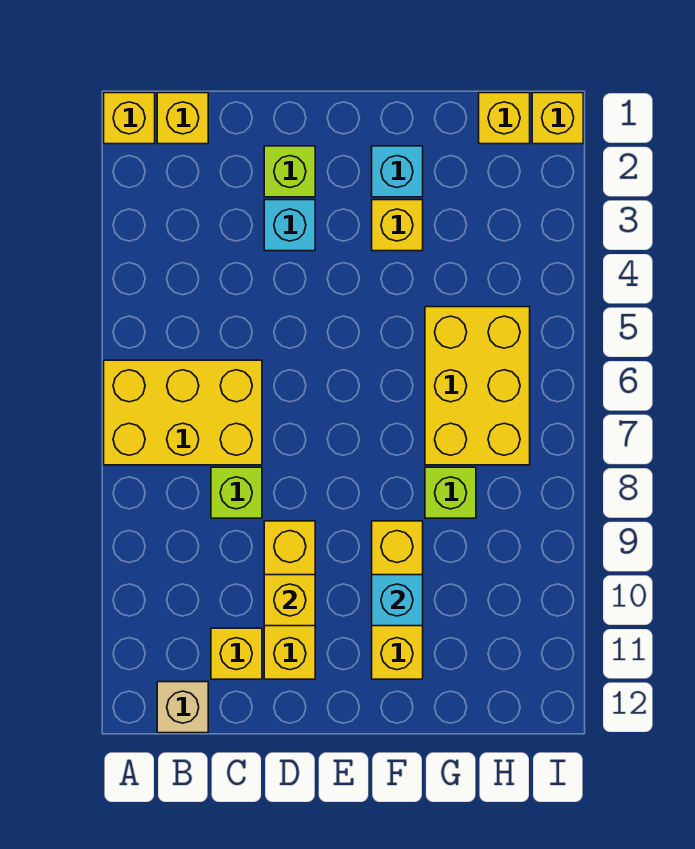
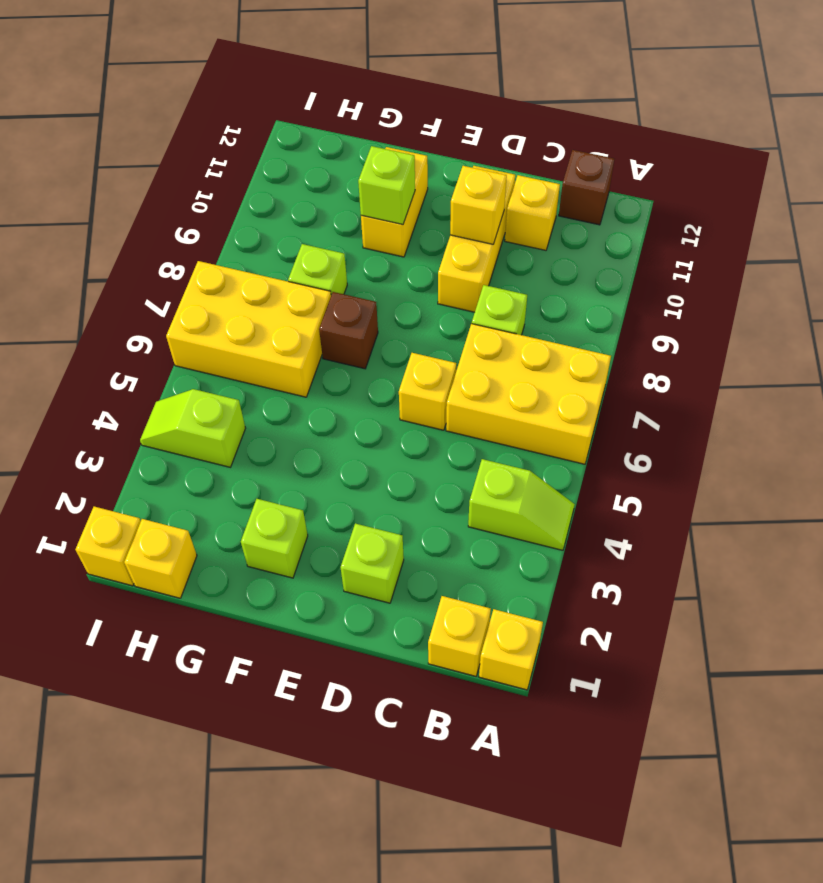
none -> lime 1x2 slope [468,459,575,550]
tan 1x1 brick [157,682,208,733] -> brown 1x1 brick [559,150,614,225]
cyan 1x1 brick [264,200,315,251] -> none
cyan 1x1 brick [372,146,423,197] -> lime 1x1 brick [241,499,308,578]
yellow 1x1 brick [372,200,423,251] -> yellow 1x1 brick moved to [399,353,456,430]
none -> brown 1x1 brick [319,292,378,369]
yellow 1x3 brick [372,521,423,679] -> yellow 1x2 brick [361,147,428,257]
cyan 1x1 brick [372,575,423,626] -> lime 1x1 brick [358,146,415,225]
yellow 2x3 brick [425,307,530,465] -> yellow 2x3 brick turned to [166,261,331,397]
none -> lime 1x2 slope [140,389,246,467]

